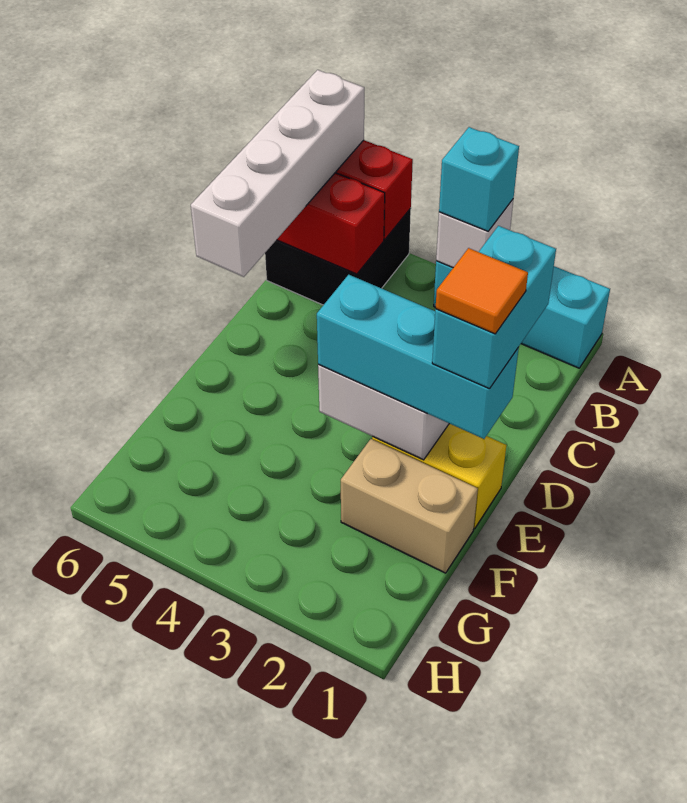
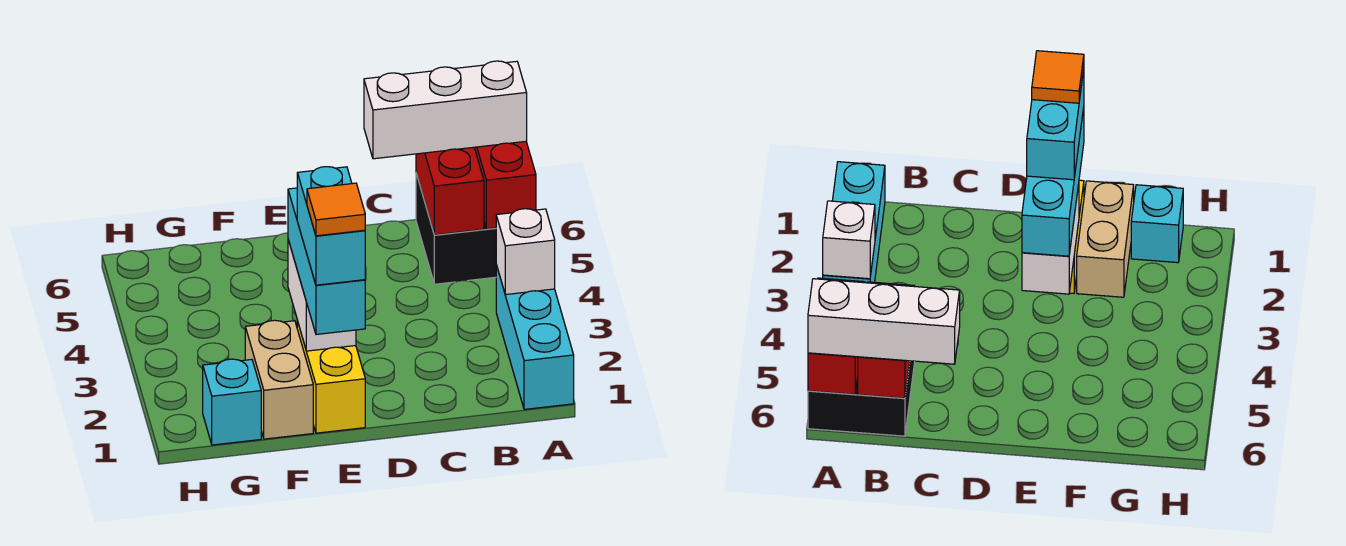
cyan 1x1 brick [439,127,519,231] -> cyan 1x1 brick moved to [203,359,261,445]
white 1x4 brick [191,70,364,277] -> white 1x3 brick [364,61,527,159]
cyan 1x2 brick [432,226,556,389] -> cyan 1x2 brick turned to [297,167,365,285]

